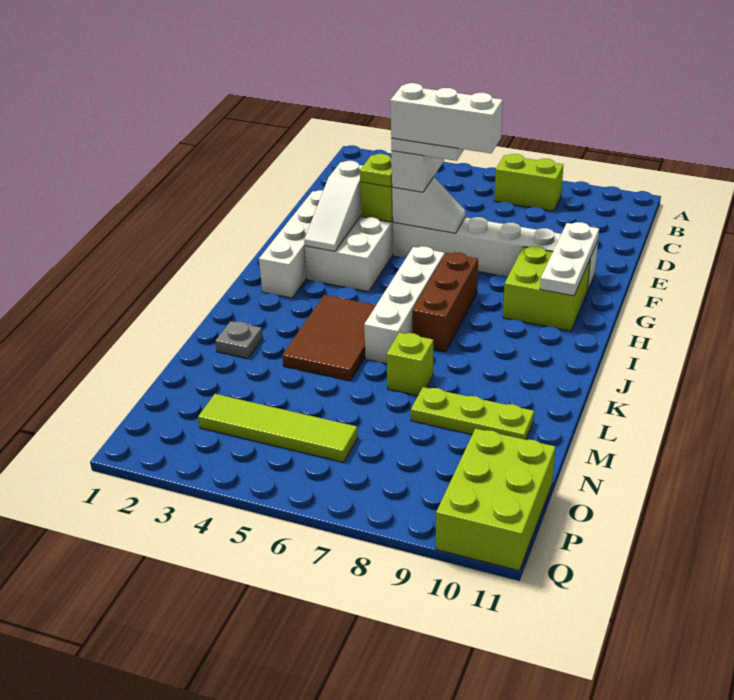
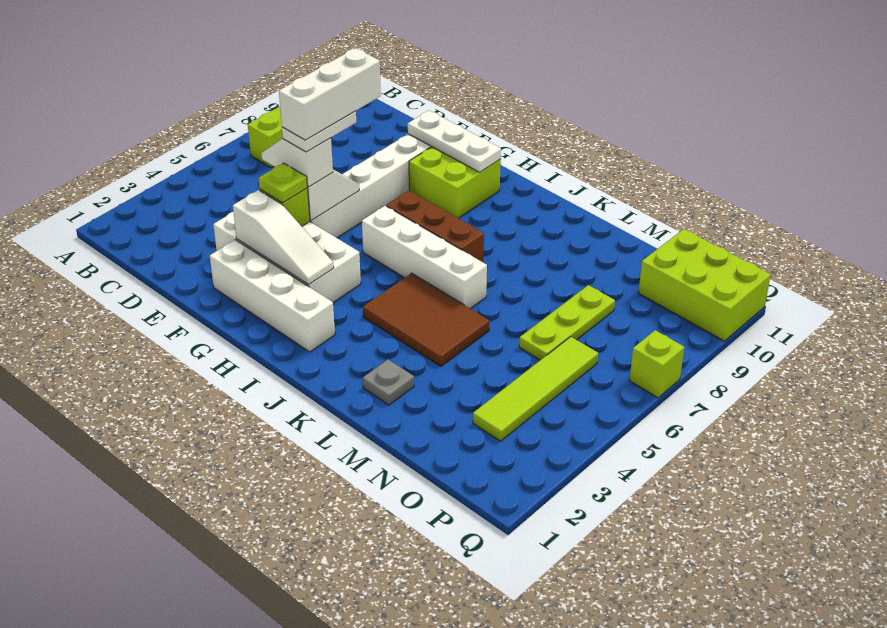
lime 1x1 brick [387,333,433,396] -> lime 1x1 brick moved to [630,330,684,398]
lime 1x3 plate [411,387,534,440] -> lime 1x3 plate moved to [519,285,615,360]

